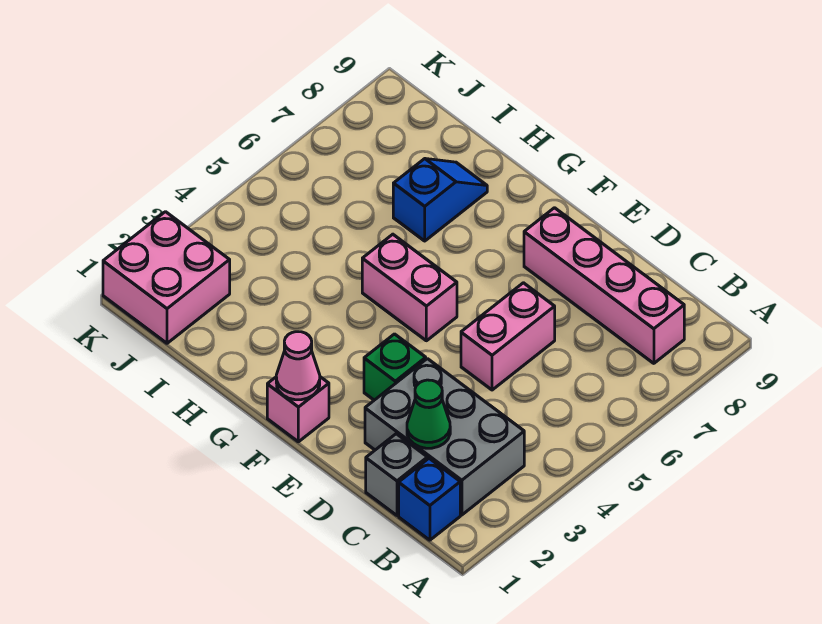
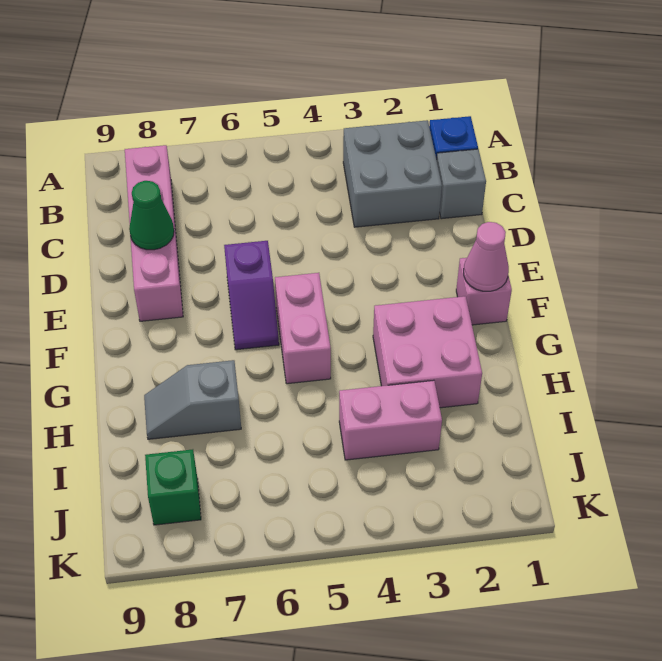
grey 2x3 brick [365,359,524,515] -> grey 2x2 brick [343,120,442,227]
green 1x1 cone [407,380,450,448] -> green 1x1 cone moved to [129,181,174,250]
pink 1x2 brick [461,283,555,390] -> pink 1x2 brick moved to [339,380,442,460]
green 1x1 brick [364,334,426,400] -> green 1x1 brick moved to [145,449,201,525]
none -> purple 1x2 slope [224,241,279,350]
blue 1x2 slope [393,159,487,241] -> grey 1x2 slope [144,360,241,439]
pink 2x2 brick [103,212,230,343] -> pink 2x2 brick moved to [373,296,482,408]

